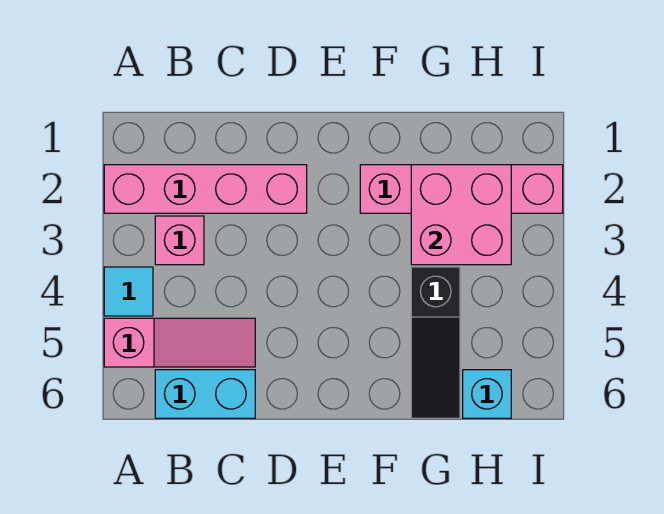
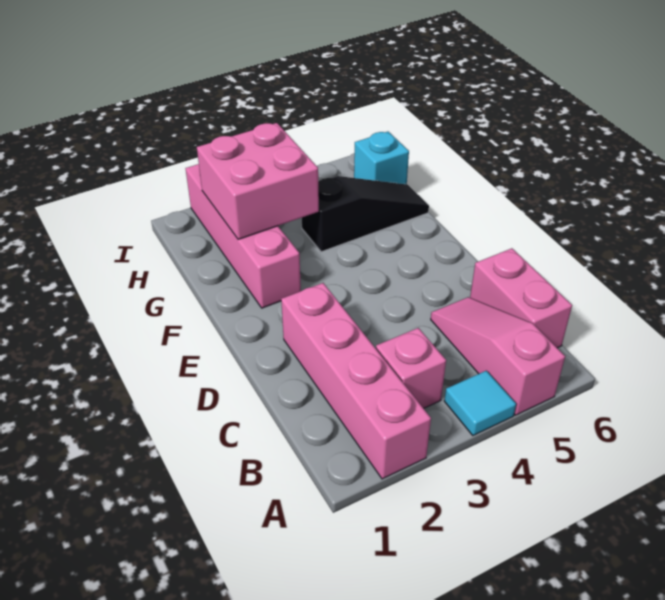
cyan 1x2 brick [155,370,255,418] -> pink 1x2 brick [470,248,572,348]

